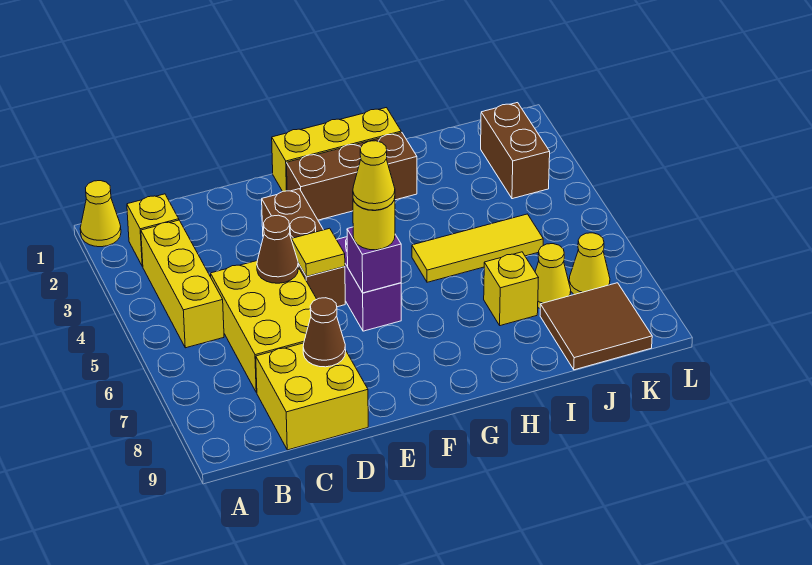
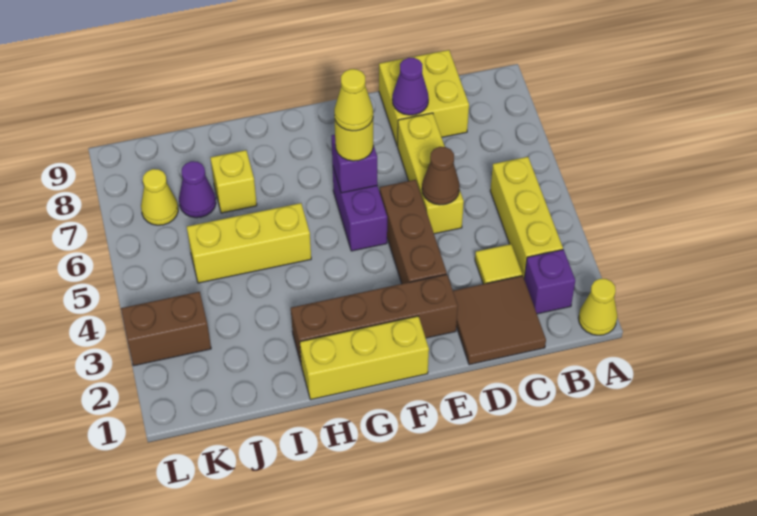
yellow 1x1 brick [127,194,179,267] -> purple 1x1 brick [524,250,575,314]
yellow 2x3 brick [211,261,317,393] -> yellow 1x3 brick [398,113,464,234]
brown 1x1 cone [303,298,346,367] -> purple 1x1 cone [392,58,429,115]
yellow 1x1 tile [291,228,345,277] -> yellow 1x1 tile moved to [475,244,522,284]
brown 1x3 brick [287,132,417,220] -> brown 1x4 brick [291,274,458,363]
yellow 1x3 tile [412,214,543,282] -> yellow 1x3 brick [187,203,311,283]
yellow 1x1 cone [535,244,571,308] -> purple 1x1 cone [179,161,216,218]
brown 2x2 tile [540,283,652,370] -> brown 2x2 tile moved to [453,276,546,365]
brown 1x2 brick [481,103,550,199] -> brown 1x2 brick turned to [121,292,211,366]

